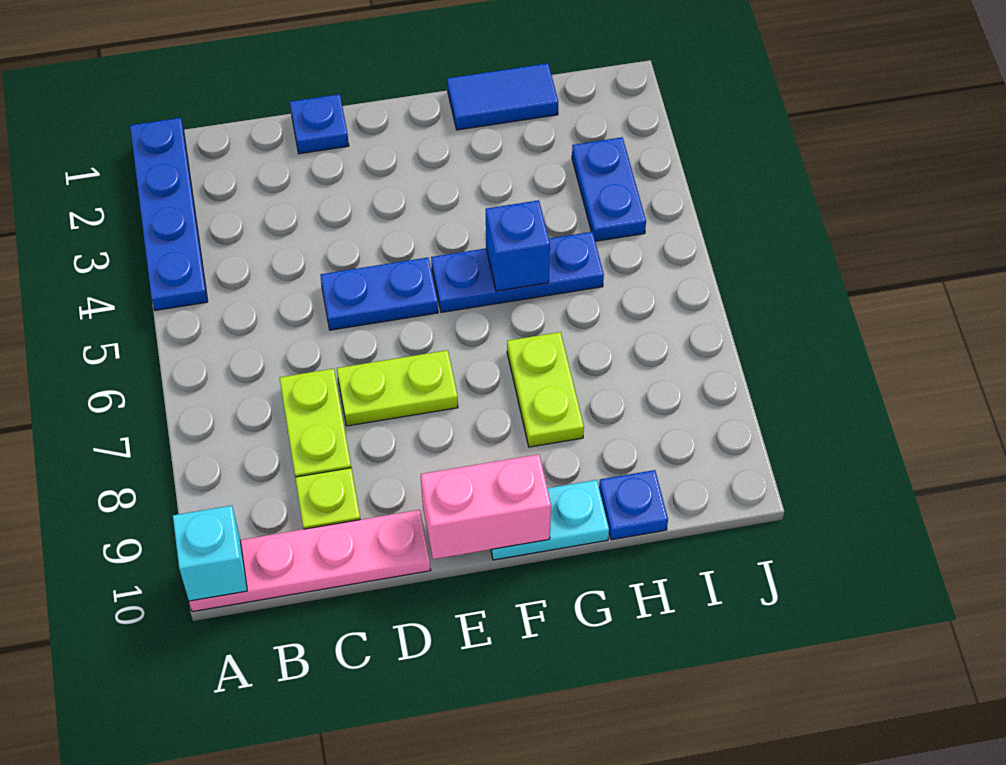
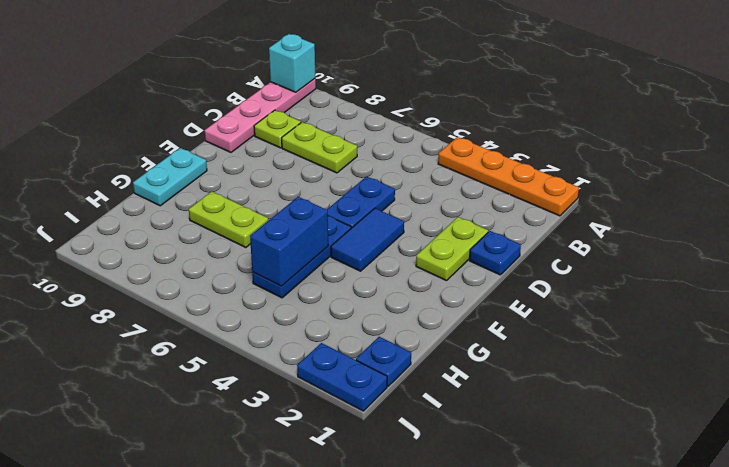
blue 1x4 plate [130,118,208,310] -> orange 1x4 plate [438,137,579,216]
lime 1x2 plate [337,350,458,426] -> lime 1x2 plate moved to [416,217,488,281]
pink 1x2 brick [421,454,551,559] -> none
blue 1x2 tile [447,63,558,130] -> blue 1x2 tile moved to [331,208,404,271]
blue 1x1 brick [486,200,550,291] -> blue 1x2 brick [250,197,328,286]
blue 1x1 plate [599,470,668,540] -> blue 1x1 plate moved to [356,337,411,386]
blue 1x2 plate [572,137,646,241] -> blue 1x2 plate moved to [297,343,387,411]

